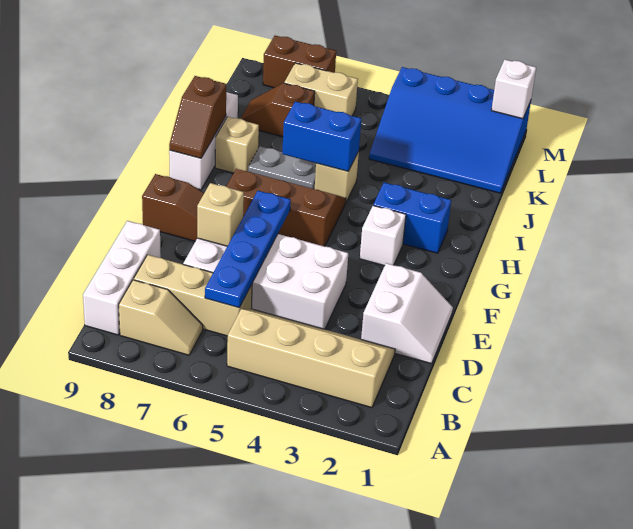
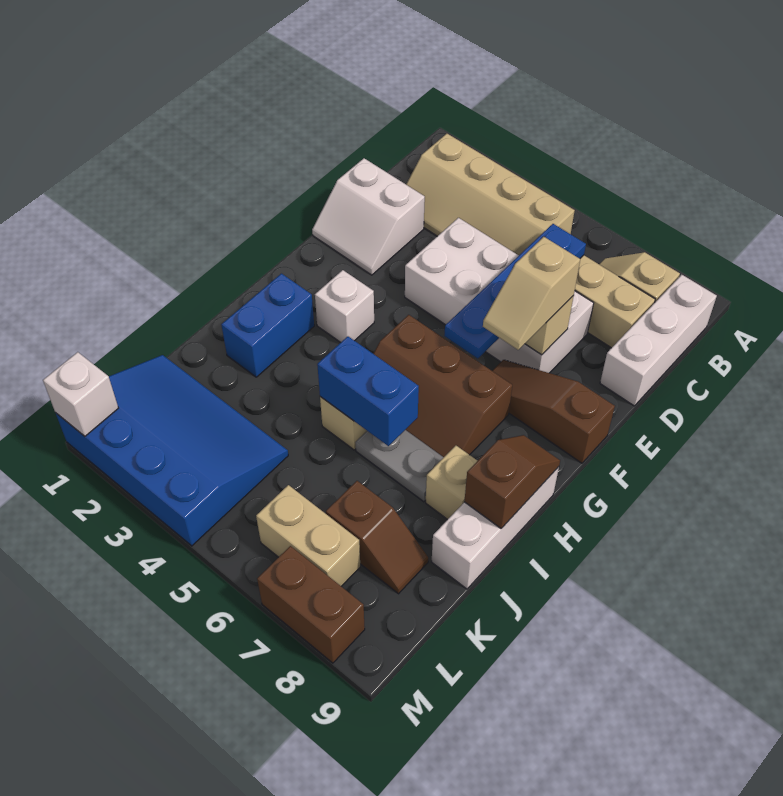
white 2x2 slope [361,263,453,364] -> white 2x2 slope turned to [312,158,425,275]
none -> tan 1x2 slope [483,237,580,350]
blue 1x2 brick [373,183,451,253] -> blue 1x2 brick turned to [221,274,314,377]

